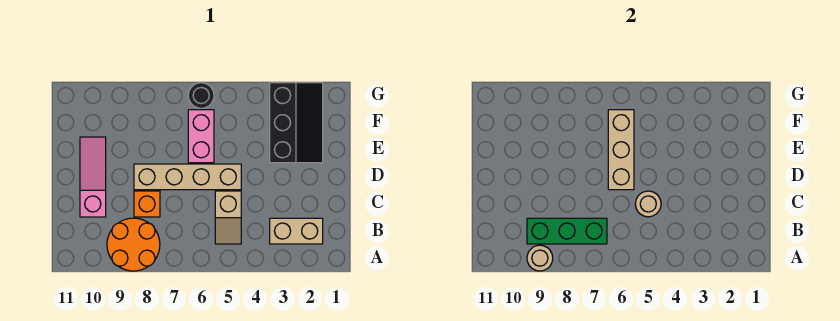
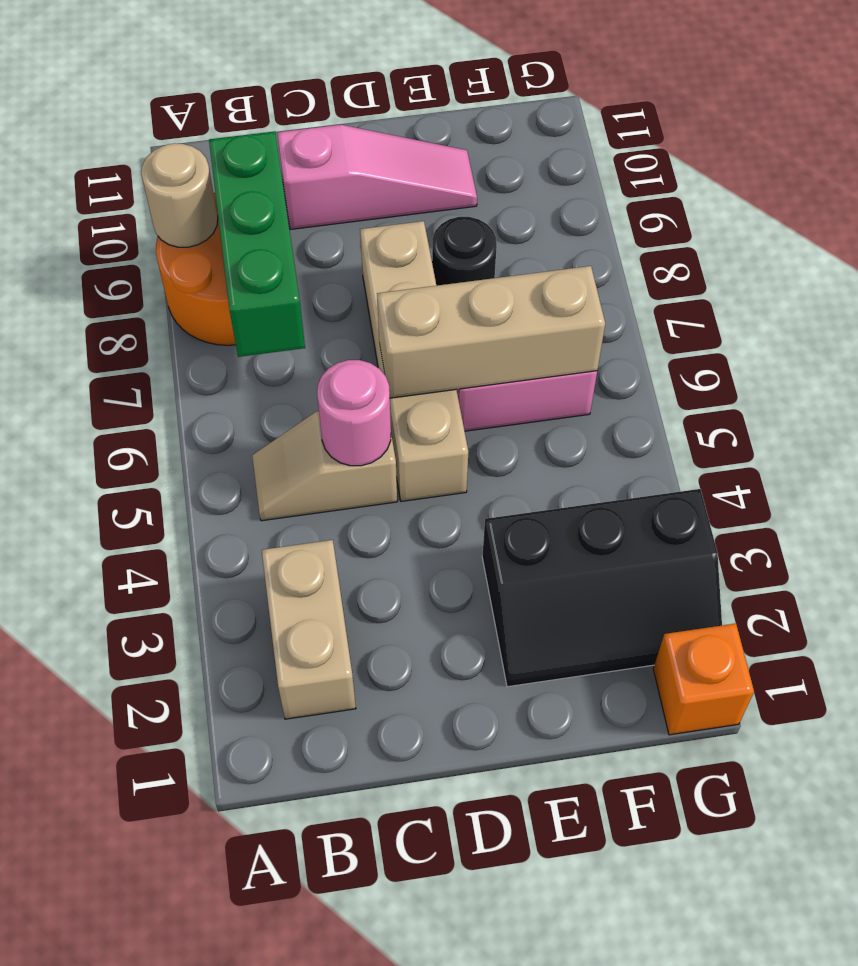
tan 1x1 round brick [635,191,661,217] -> pink 1x1 round brick [317,360,391,466]
orange 1x1 brick [134,191,160,217] -> orange 1x1 brick moved to [653,624,754,735]
black 1x1 round brick [188,83,214,108] -> black 1x1 round brick moved to [432,217,497,286]

